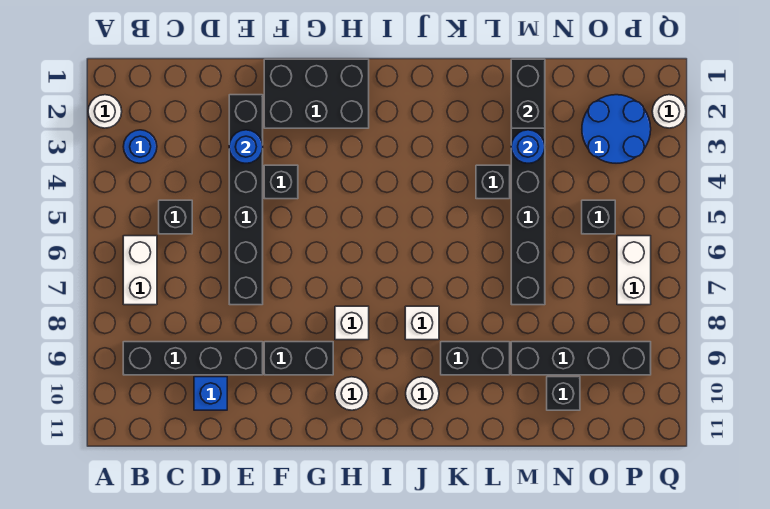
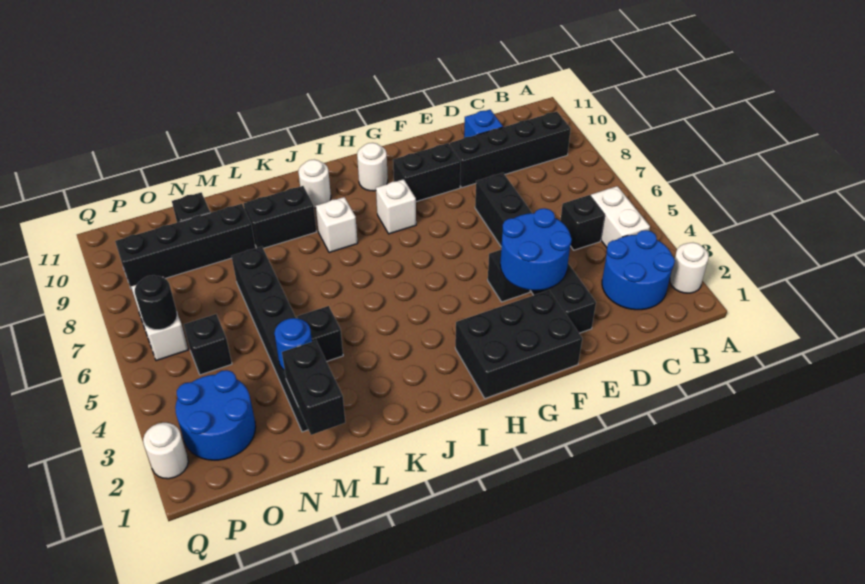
blue 1x1 round brick [123,130,157,163] -> blue 2x2 round brick [602,230,675,310]
white 1x2 brick [123,236,157,305] -> white 1x2 brick moved to [591,186,650,247]
blue 1x1 round brick [229,130,263,163] -> blue 2x2 round brick [500,208,572,290]
none -> black 1x1 round brick [135,275,177,330]

